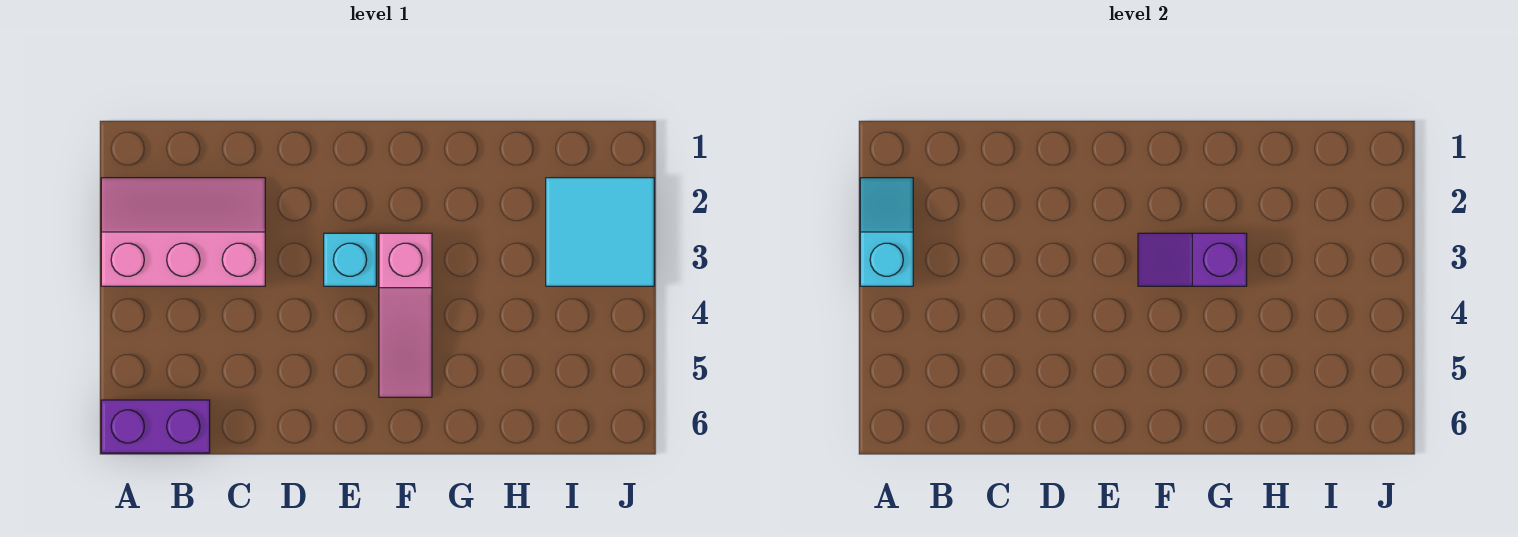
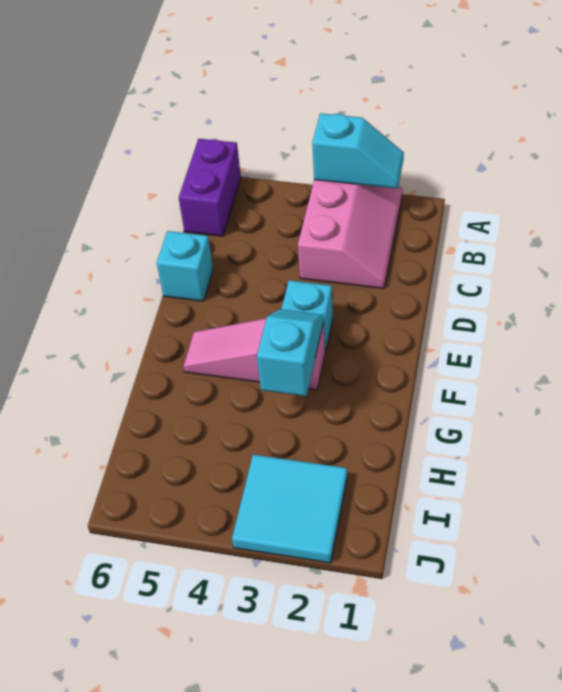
none -> cyan 1x1 brick [157,231,213,301]
purple 1x2 slope [1138,233,1247,286] -> cyan 1x2 slope [257,309,324,396]

